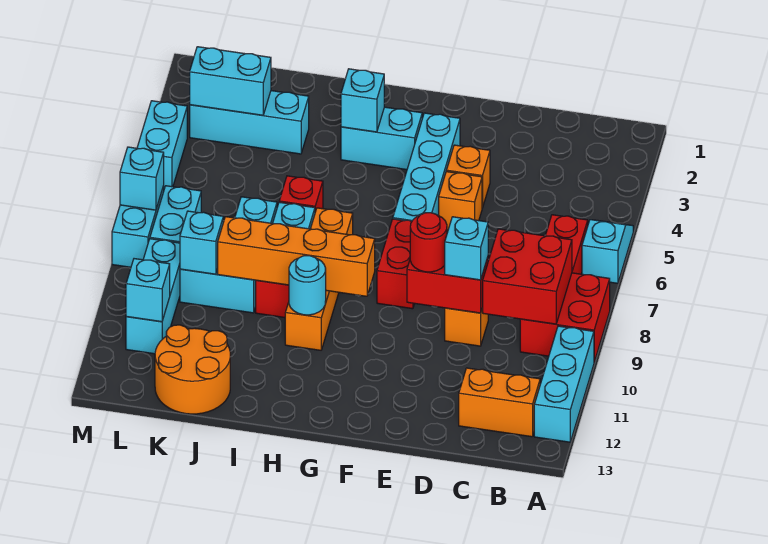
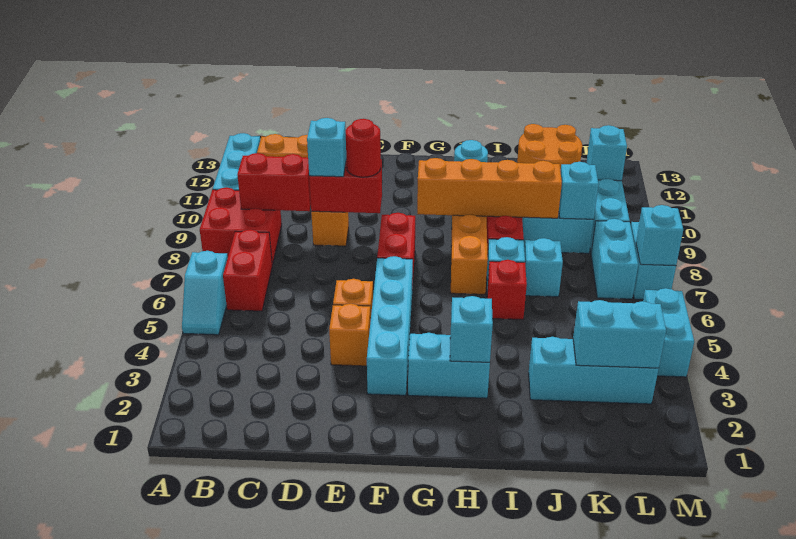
red 2x2 brick [483,229,572,324] -> red 1x2 brick [237,153,311,211]

